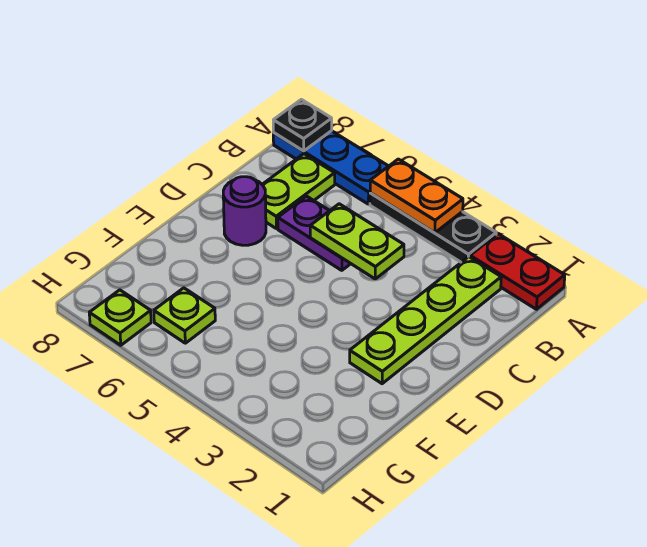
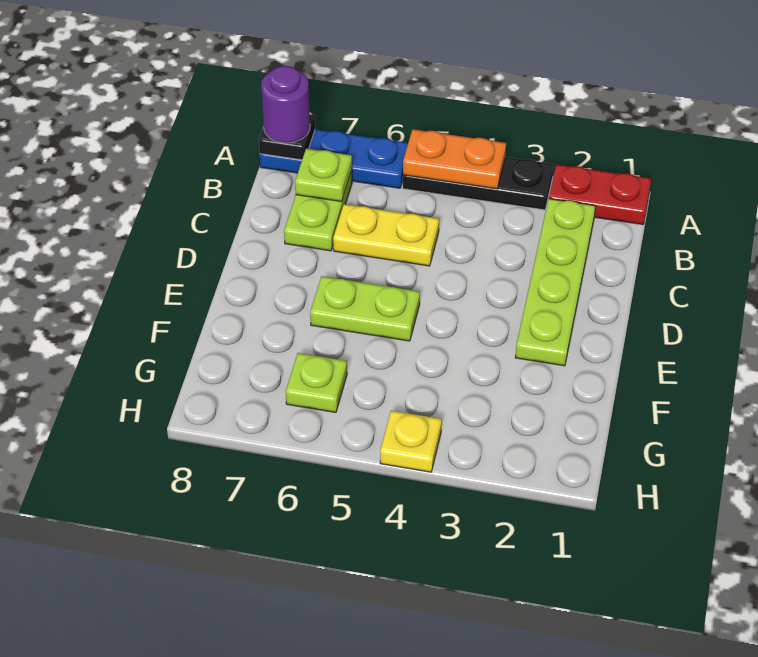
lime 1x2 plate [310,204,404,279] -> lime 1x2 plate moved to [310,276,420,341]
purple 1x2 plate [278,196,351,270] -> yellow 1x2 plate [333,204,439,266]
purple 1x1 round brick [223,177,266,245] -> purple 1x1 round brick moved to [261,66,310,143]
none -> yellow 1x1 plate [380,411,442,472]
lime 1x1 plate [89,290,151,345] -> lime 1x1 plate moved to [295,149,352,202]

